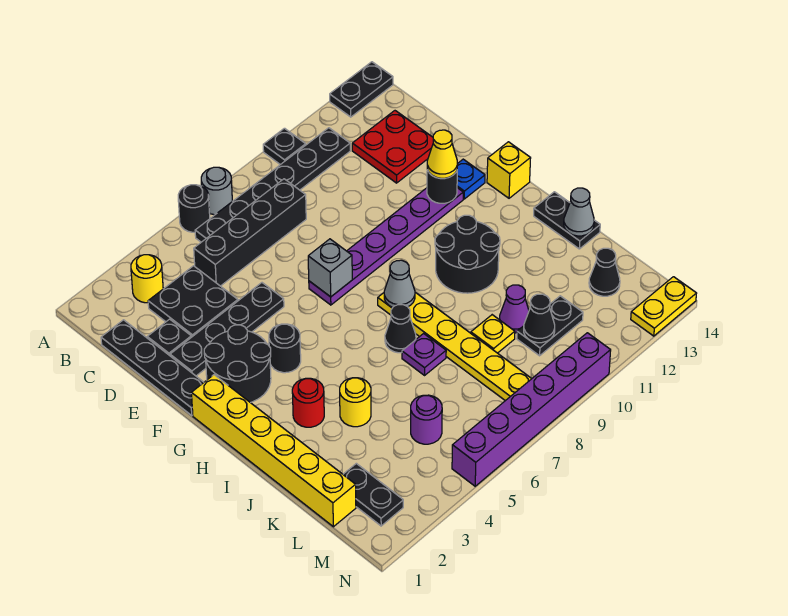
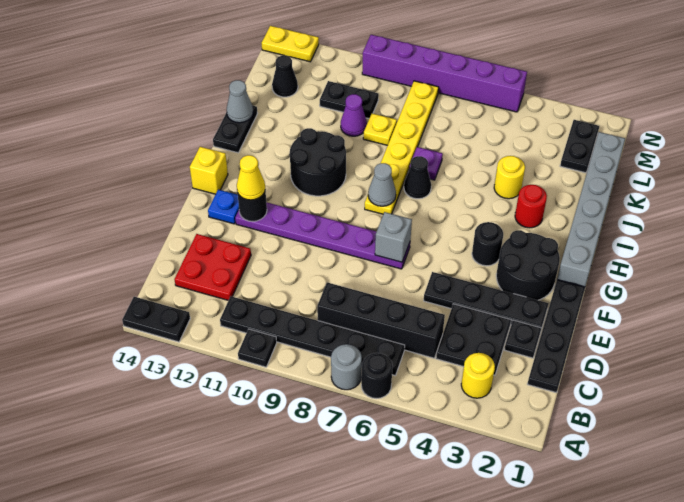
yellow 1x6 brick [191,375,356,527] -> grey 1x6 brick [557,132,625,287]
purple 1x1 round brick [411,395,442,444] -> none
black 1x1 cone [524,294,555,343] -> none

